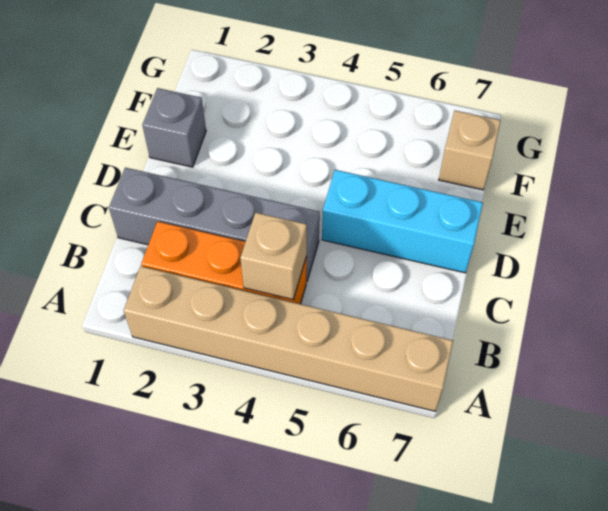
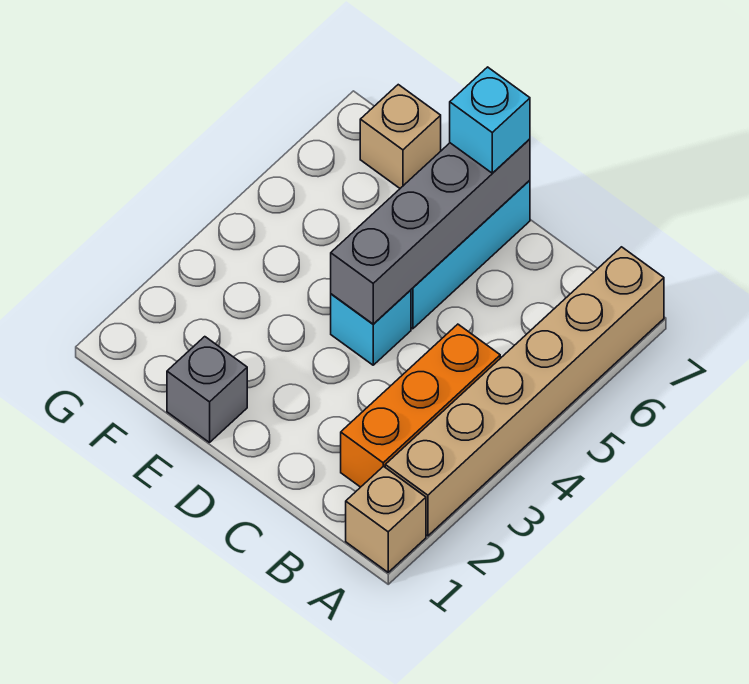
tan 1x1 brick [240,213,307,300] -> tan 1x1 brick moved to [346,466,426,572]
grey 1x4 brick [109,168,320,282] -> grey 1x4 brick moved to [331,139,530,324]
none -> cyan 1x1 brick [331,290,411,365]
none -> cyan 1x1 brick [450,67,530,173]

